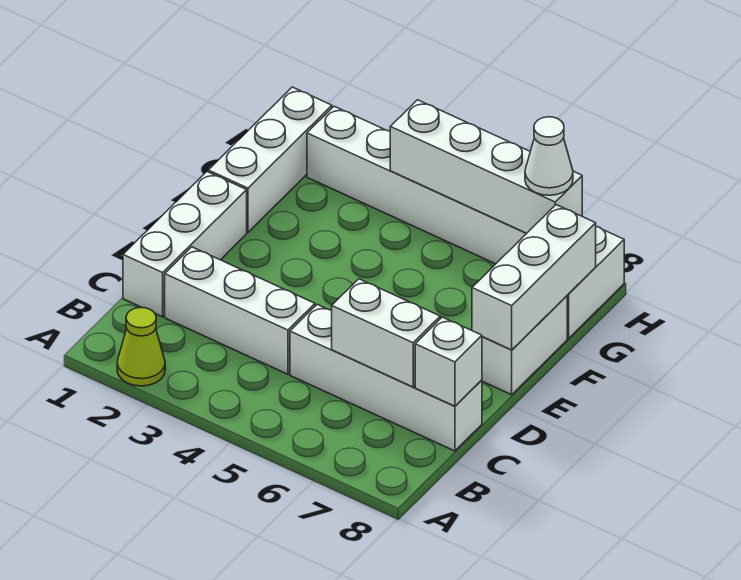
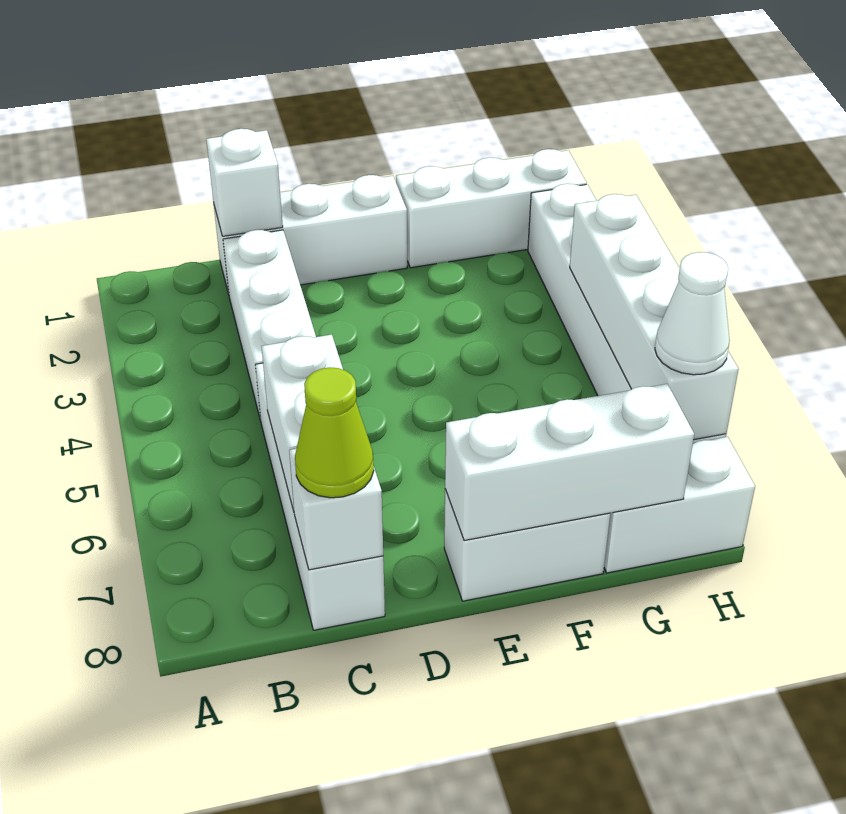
lime 1x1 cone [117,308,165,386] -> lime 1x1 cone moved to [295,367,374,498]
none -> white 1x1 brick [206,129,283,236]

